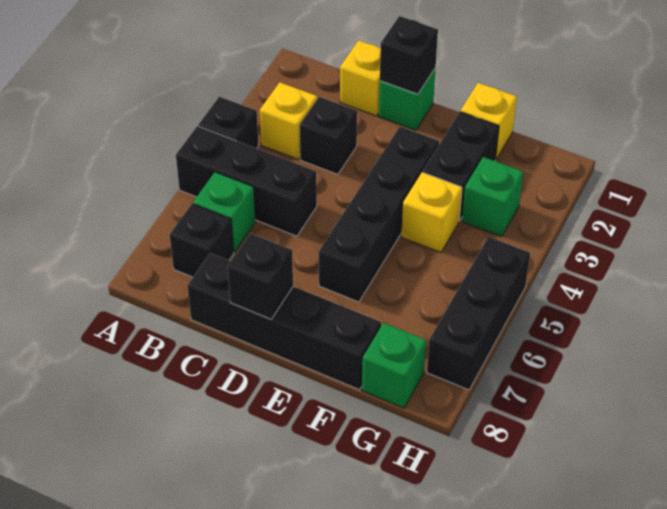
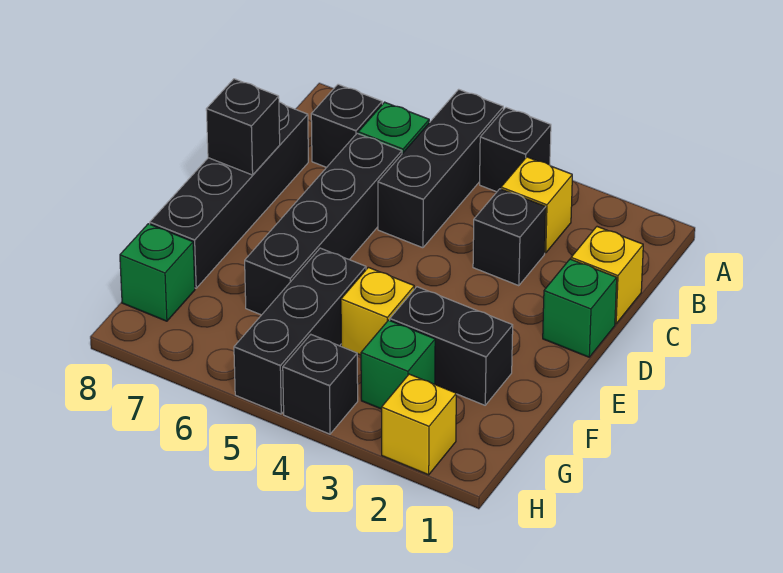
black 1x1 brick [380,16,438,94] -> black 1x1 brick moved to [283,335,358,434]
black 1x4 brick [319,127,439,302] -> black 1x4 brick turned to [245,133,402,315]
yellow 1x1 brick [461,83,517,160] -> yellow 1x1 brick moved to [382,374,456,475]
black 1x3 brick [427,237,530,390] -> black 1x3 brick turned to [234,248,366,414]

